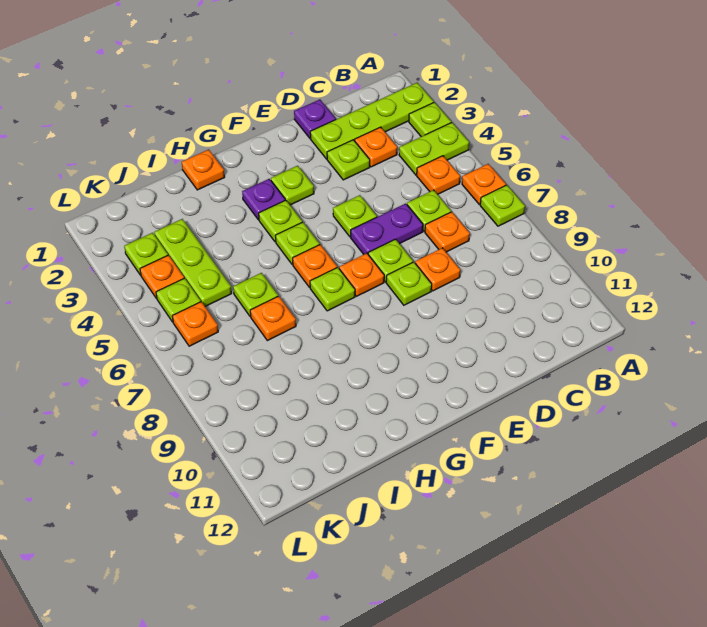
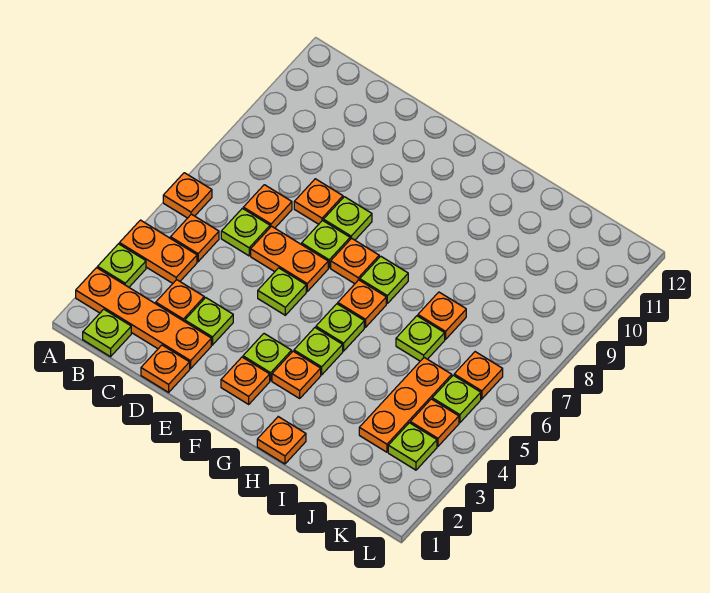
lime 1x4 plate [310,83,434,159] -> orange 1x4 plate [76,268,211,369]
lime 1x2 plate [399,122,469,175] -> orange 1x2 plate [119,220,197,283]
lime 1x1 plate [480,185,525,226] -> lime 1x1 plate moved to [83,309,131,357]
purple 1x1 plate [294,99,336,138] -> orange 1x1 plate [141,345,190,392]
purple 1x2 plate [351,203,423,254] -> orange 1x2 plate [251,226,328,291]
none -> orange 1x1 plate [221,357,270,404]
purple 1x1 plate [242,179,285,220] -> orange 1x1 plate [272,351,321,398]
lime 1x3 plate [154,219,232,306] -> orange 1x3 plate [359,358,452,452]

